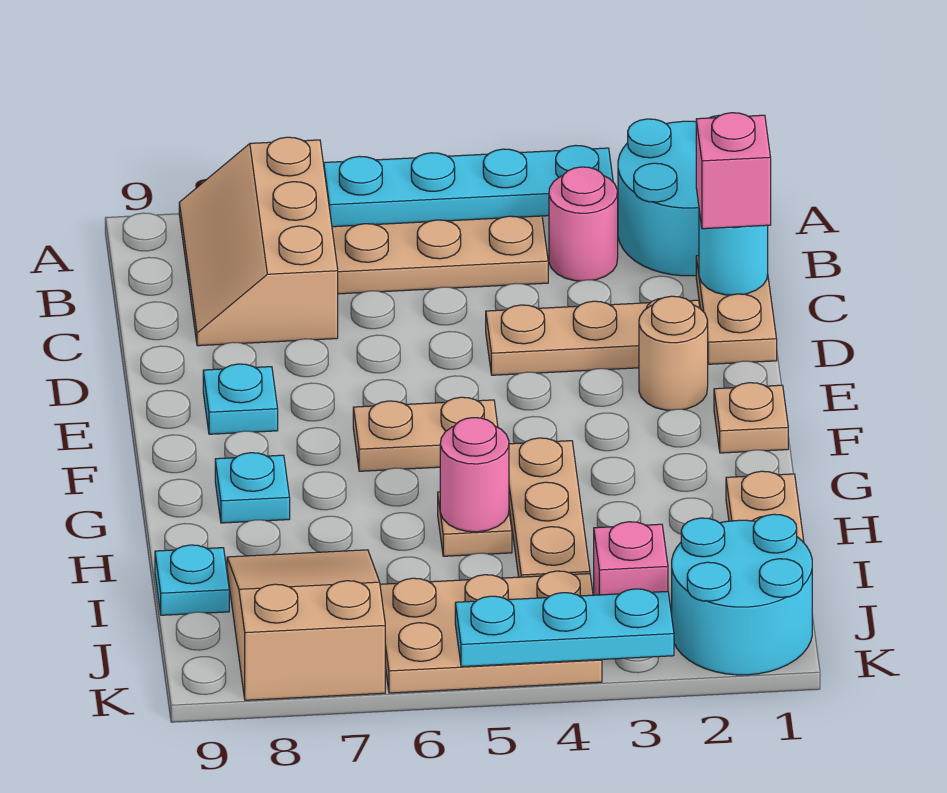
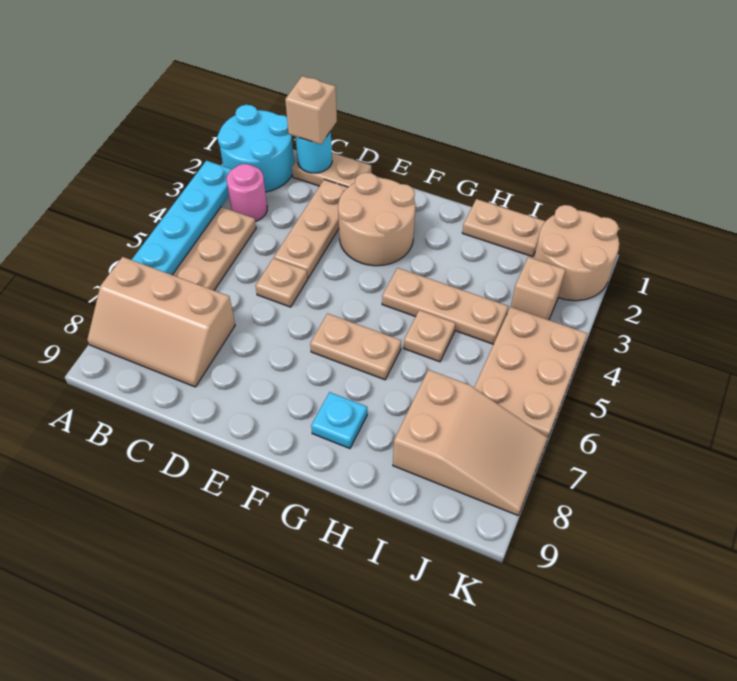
pink 1x1 brick [696,113,771,229] -> tan 1x1 brick [285,76,337,144]
tan 1x1 round brick [639,296,708,410] -> tan 2x2 round brick [338,173,415,266]
cyan 1x1 plate [203,364,278,434] -> none
tan 1x1 plate [714,383,788,453] -> tan 1x1 plate moved to [256,258,308,307]
tan 1x2 plate [353,397,498,471] -> tan 1x2 plate turned to [310,314,401,380]
pink 1x1 round brick [440,418,509,532] -> none
tan 2x3 slope [227,550,385,700] -> tan 2x3 slope turned to [393,370,548,515]
cyan 1x1 plate [155,545,229,615] -> none
cyan 2x2 round brick [672,514,812,675] -> tan 2x2 round brick [534,205,619,301]
pink 1x1 brick [594,522,668,595] -> tan 1x1 brick [511,257,566,320]
cyan 1x3 plate [455,589,674,667] -> none

